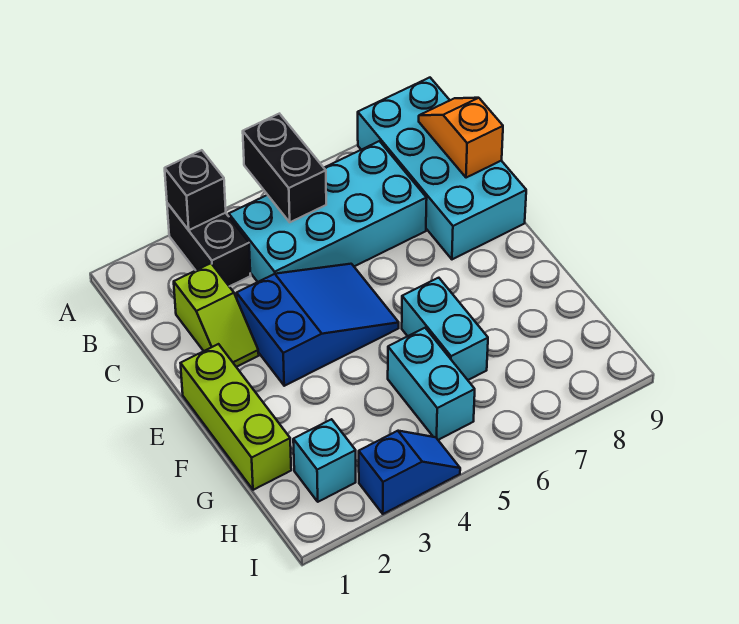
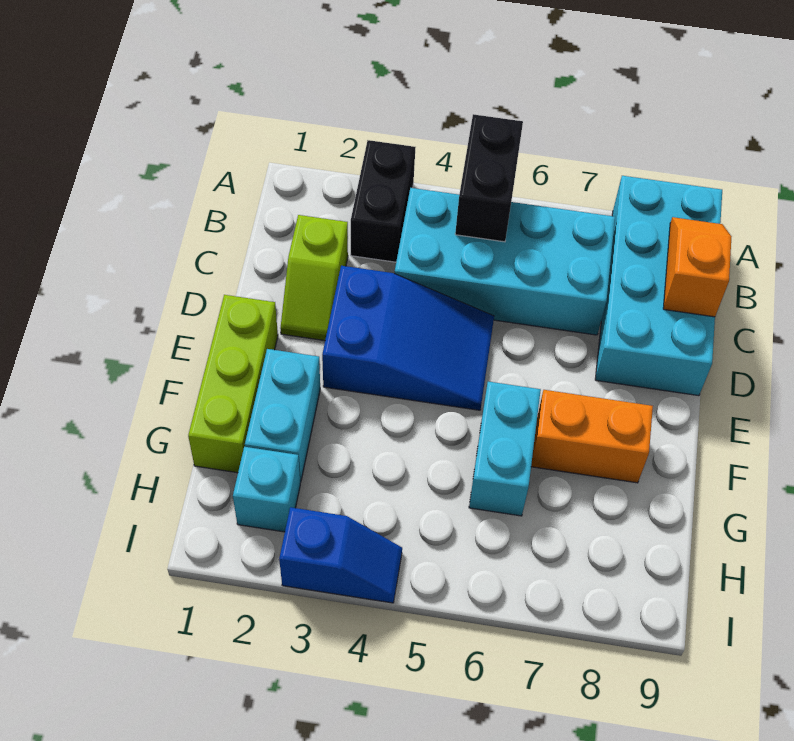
black 1x1 brick [165,150,226,230] -> none
none -> orange 1x2 brick [531,390,653,483]
cyan 1x2 brick [388,328,475,440] -> cyan 1x2 brick moved to [245,349,320,482]

